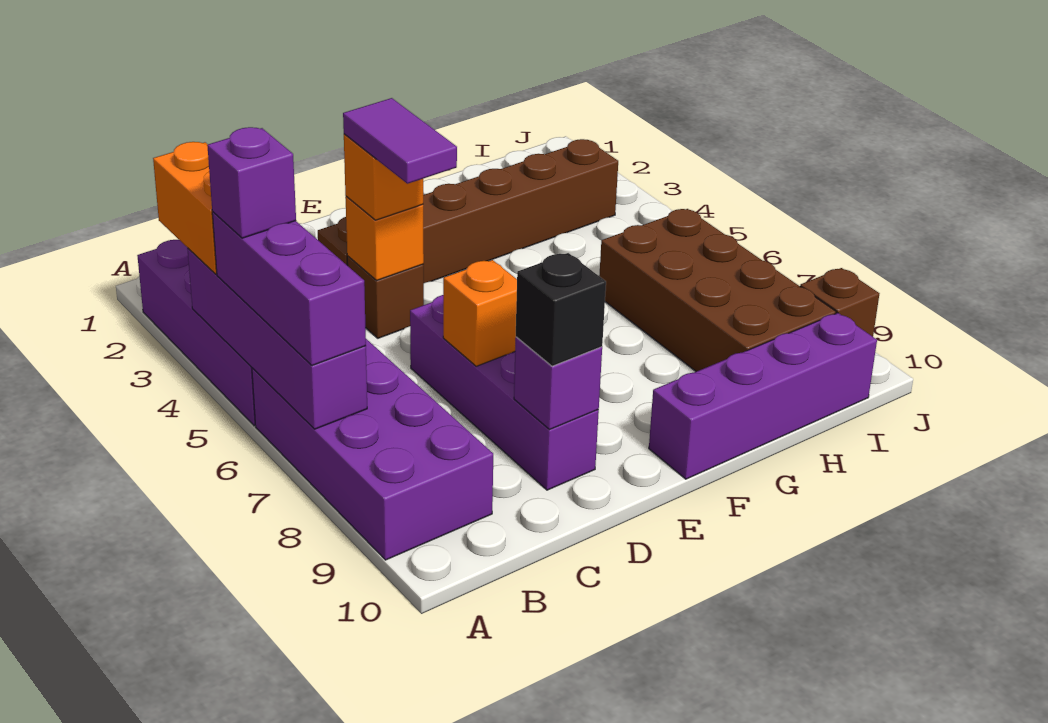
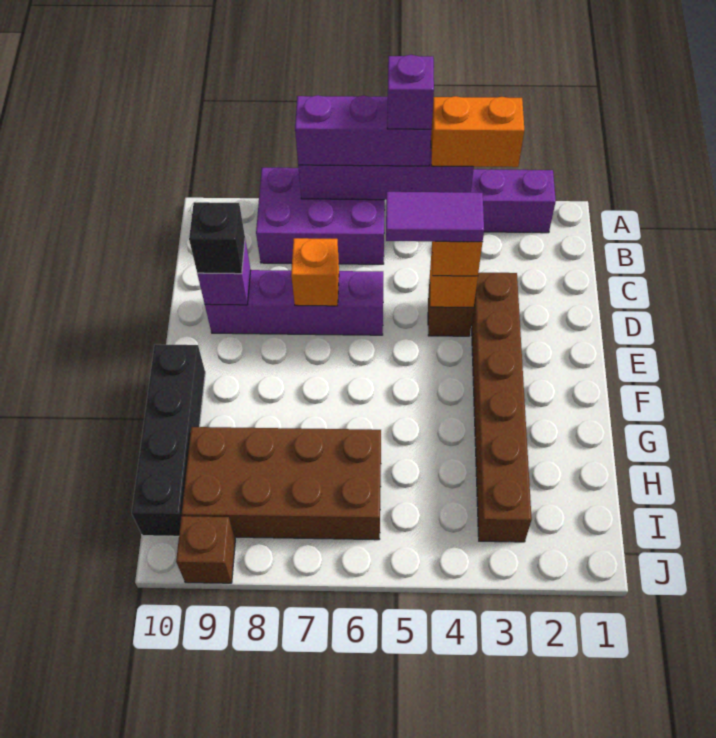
purple 2x4 brick [252,339,493,560] -> purple 2x3 brick [256,168,385,264]
purple 1x4 brick [649,313,877,479] -> black 1x4 brick [132,344,205,536]

